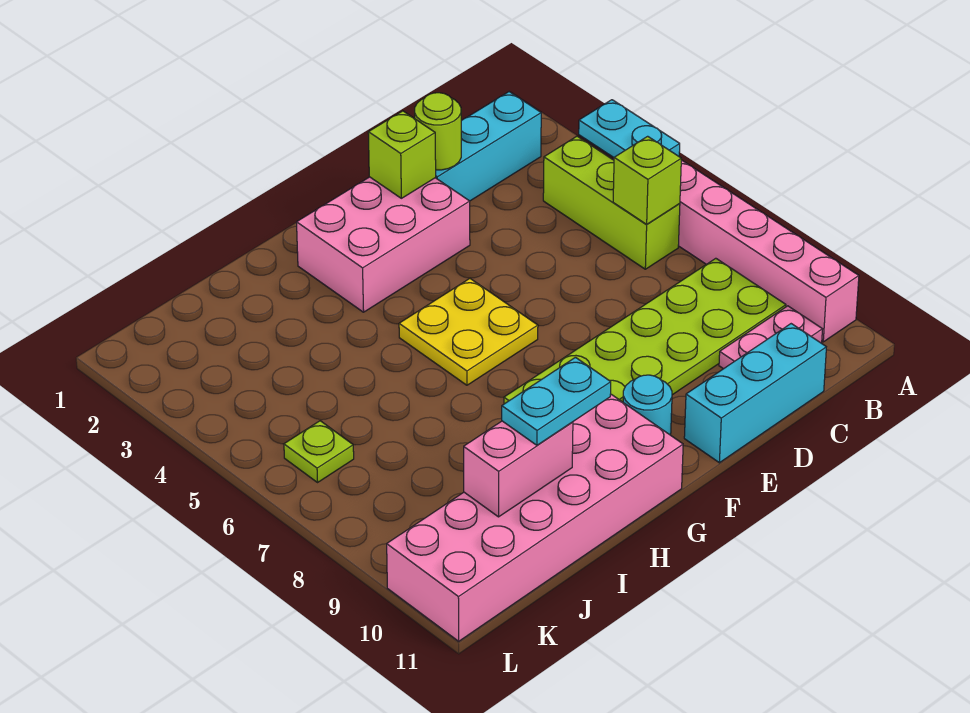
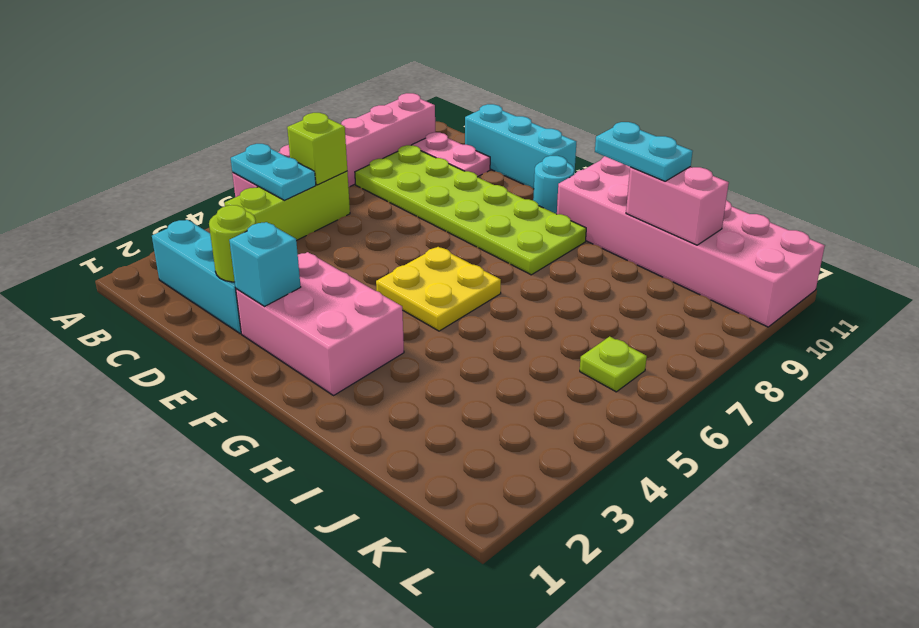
cyan 1x2 plate [579,100,680,158] -> cyan 1x2 plate turned to [231,144,316,200]
lime 1x1 brick [368,111,436,198] -> cyan 1x1 brick [229,222,301,307]

